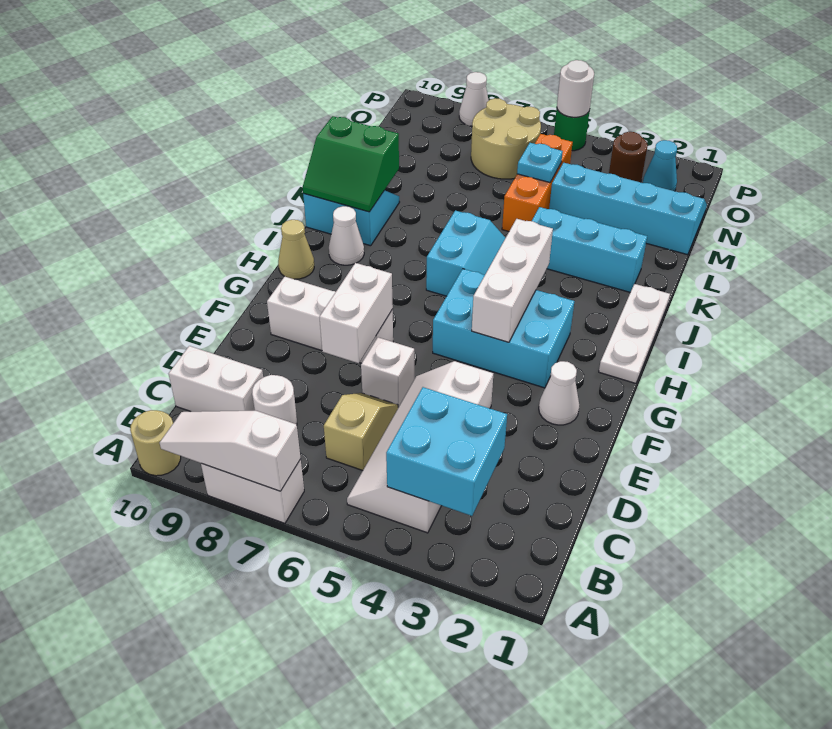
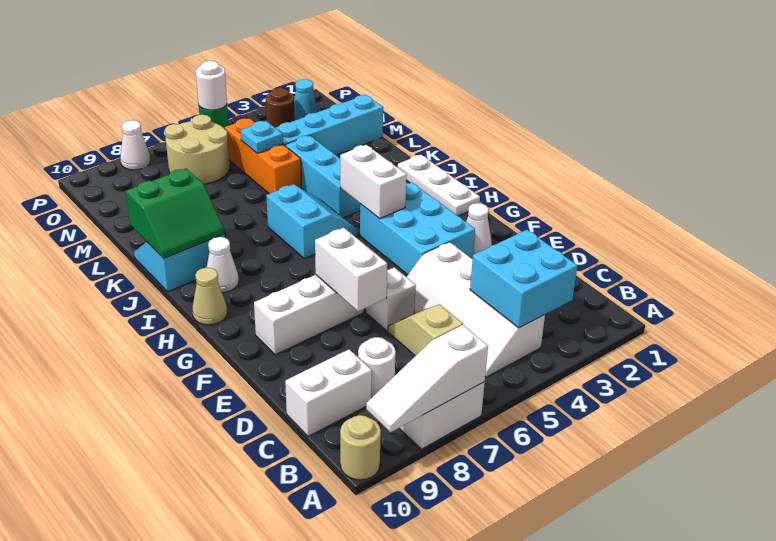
cyan 2x3 brick [433,269,574,388] -> cyan 2x3 brick turned to [360,182,475,275]
white 1x3 brick [472,219,553,342] -> white 1x2 brick [340,145,407,219]
cyan 1x3 brick [532,207,647,292] -> cyan 1x3 brick turned to [285,135,360,218]

